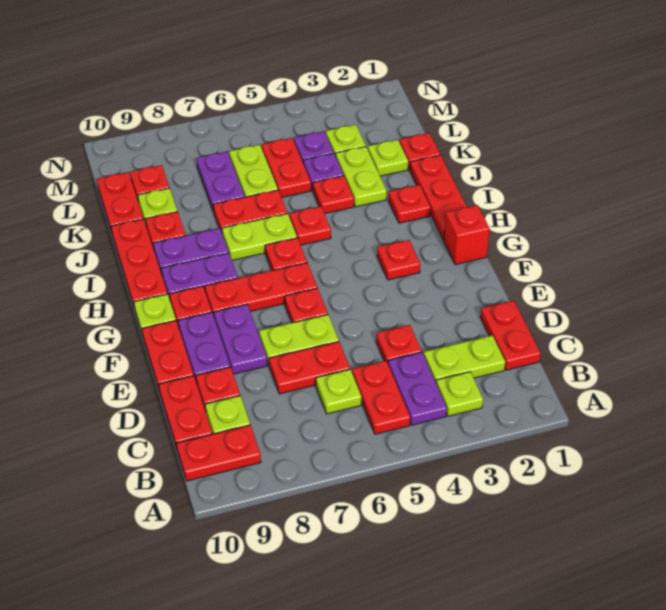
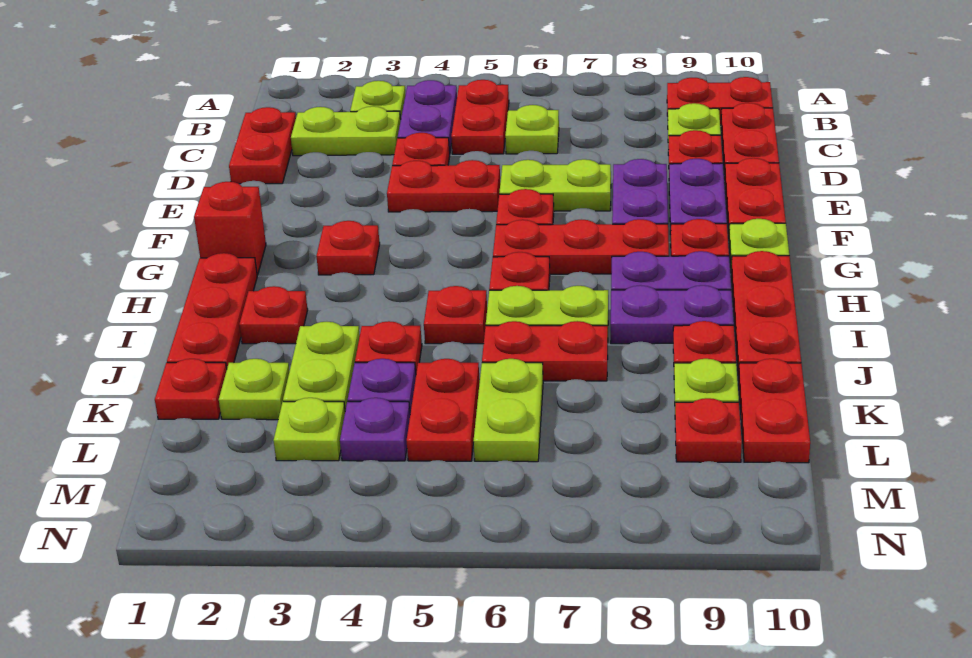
red 1x2 plate [269,342,350,394] -> red 1x2 plate moved to [387,160,500,212]
purple 1x2 plate [197,151,245,211] -> none

